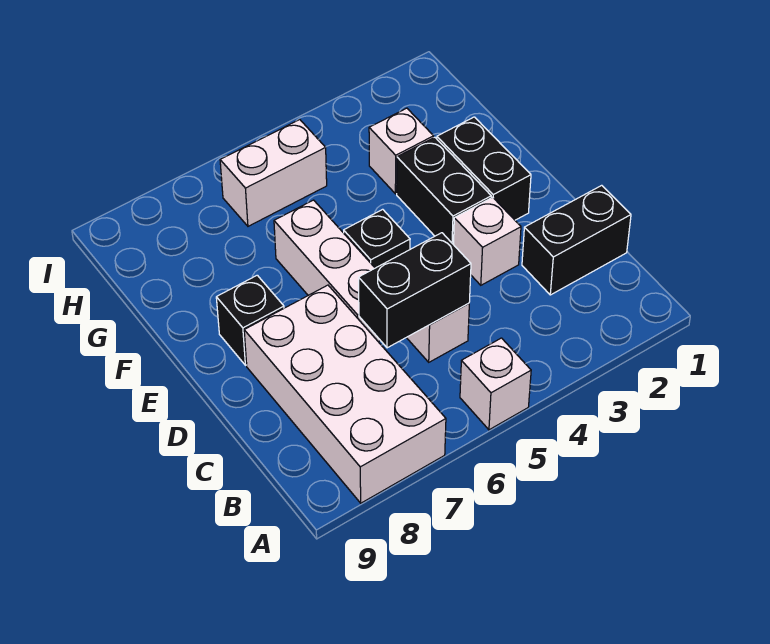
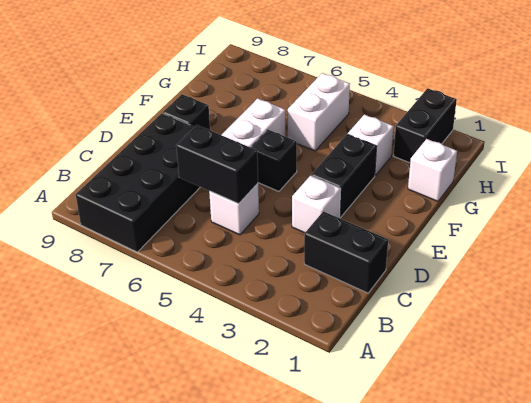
white 1x1 brick [460,338,531,430] -> white 1x1 brick moved to [408,139,457,201]
white 2x4 brick [244,285,446,503] -> black 2x4 brick [76,113,200,252]
black 1x2 brick [437,117,531,220] -> black 1x2 brick moved to [394,88,457,163]
white 1x2 brick [220,120,327,226] -> white 1x2 brick turned to [288,73,350,151]

